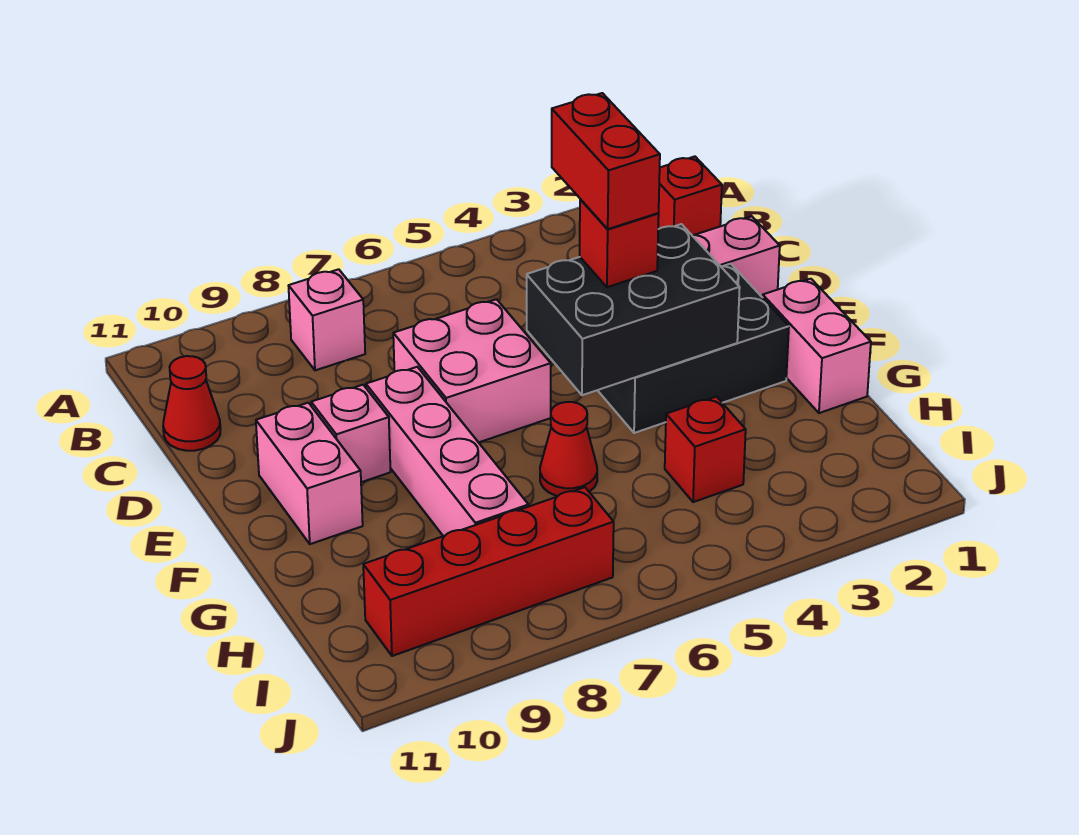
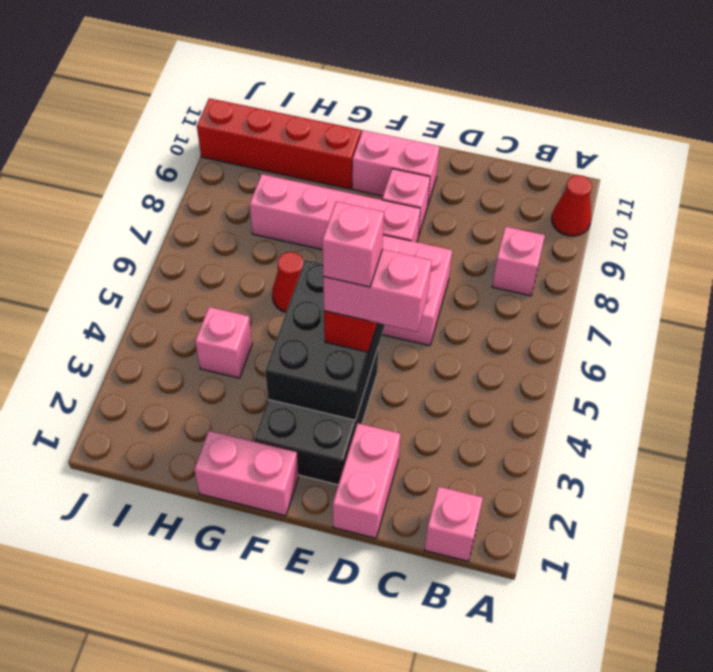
red 1x1 brick [658,156,722,235] -> pink 1x1 brick [425,486,483,561]
red 1x1 cone [163,356,221,451] -> red 1x1 cone moved to [552,175,592,236]
red 1x2 brick [552,93,660,229] -> pink 1x2 brick [323,249,432,332]
none -> pink 1x1 brick [322,201,384,287]
red 1x1 brick [665,397,746,502] -> pink 1x1 brick [195,307,252,378]
red 1x4 brick [363,487,614,656] -> red 1x4 brick turned to [197,98,361,189]

